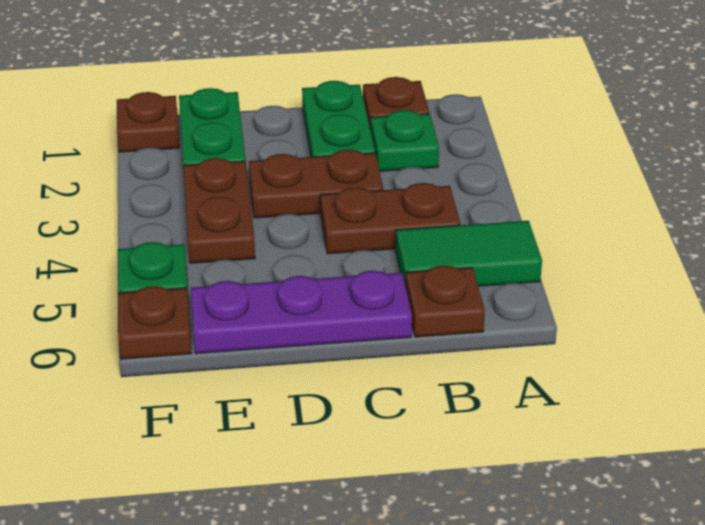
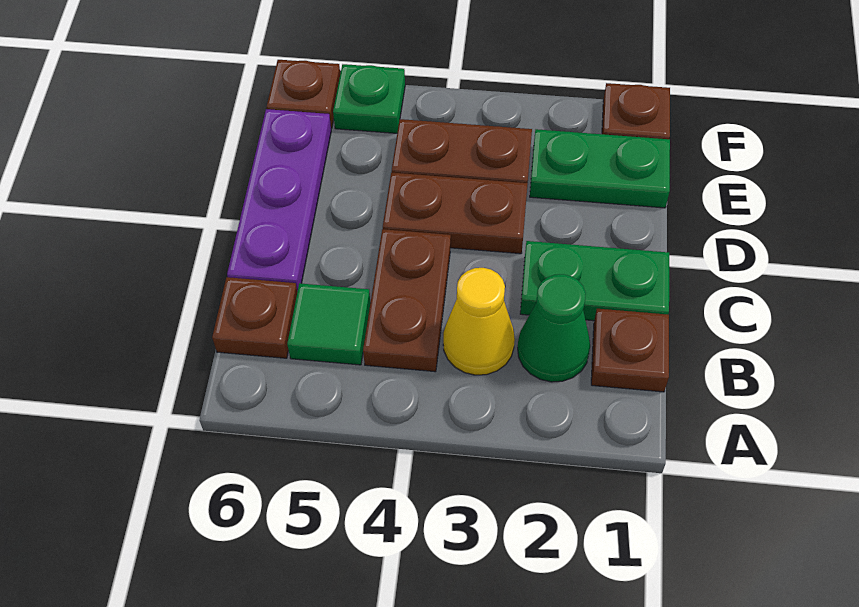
green 1x2 tile [396,221,542,286] -> green 1x1 tile [287,283,370,365]
green 1x1 plate [370,110,439,171] -> green 1x1 cone [518,274,590,382]
none -> yellow 1x1 cone [443,268,515,375]
brown 1x2 plate [249,150,383,218] -> brown 1x2 plate turned to [383,173,528,254]

